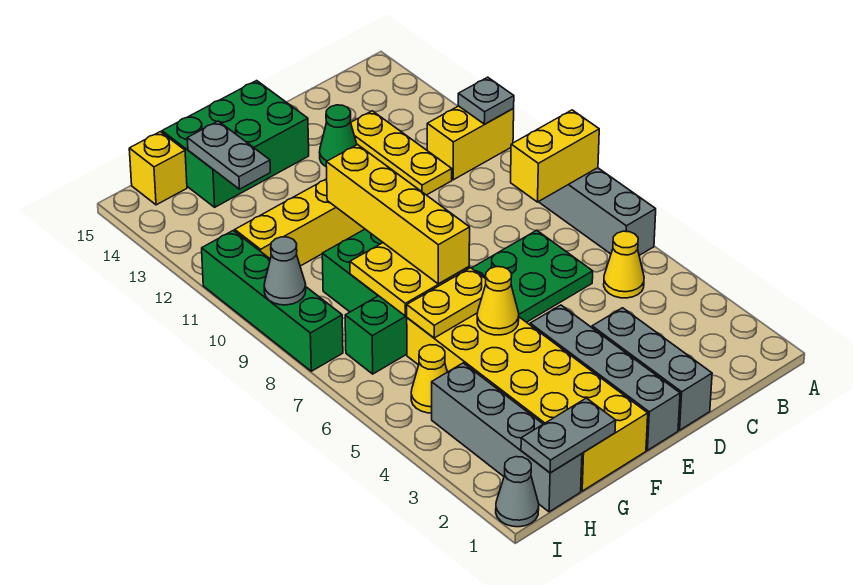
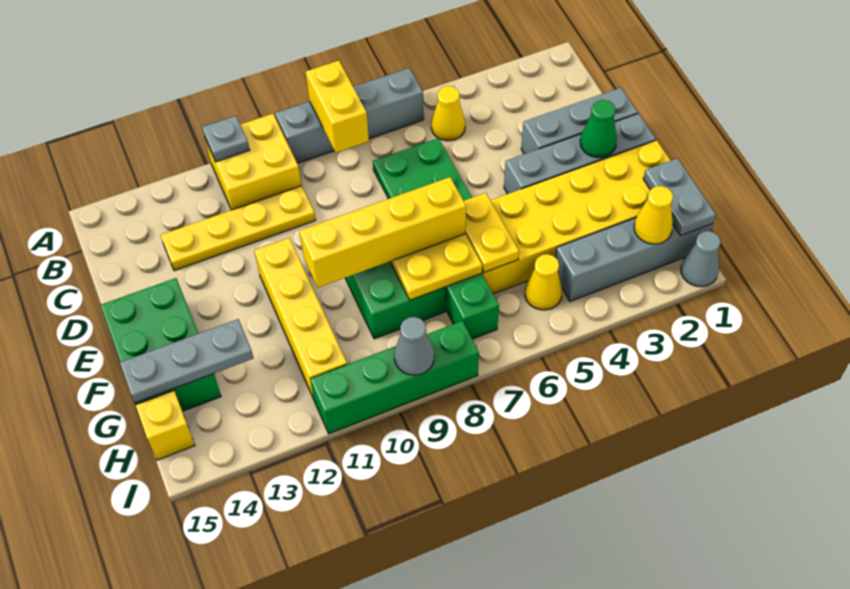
yellow 1x2 brick [427,106,514,180] -> yellow 2x2 brick [205,114,301,210]
yellow 1x3 plate [351,111,452,195] -> yellow 1x4 plate [161,186,316,271]
green 1x1 cone [319,105,357,167] -> green 1x1 cone moved to [580,100,617,158]
yellow 1x1 cone [477,267,519,335] -> yellow 1x1 cone moved to [634,186,673,244]
grey 1x2 plate [187,121,270,189] -> grey 1x3 plate [120,319,253,403]

